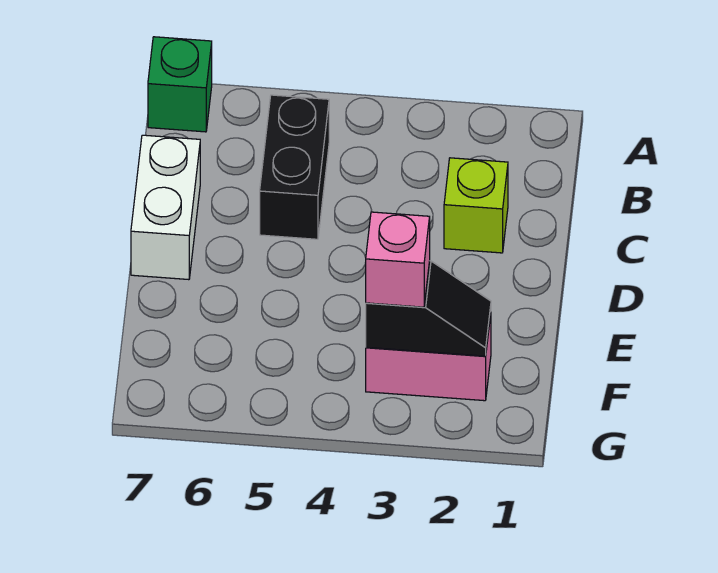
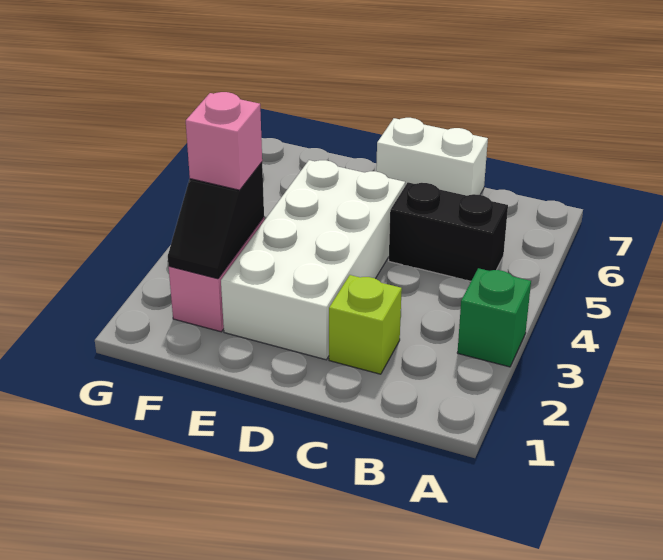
green 1x1 brick [148,37,212,132] -> green 1x1 brick moved to [457,268,531,367]
none -> white 2x4 brick [221,160,405,360]

